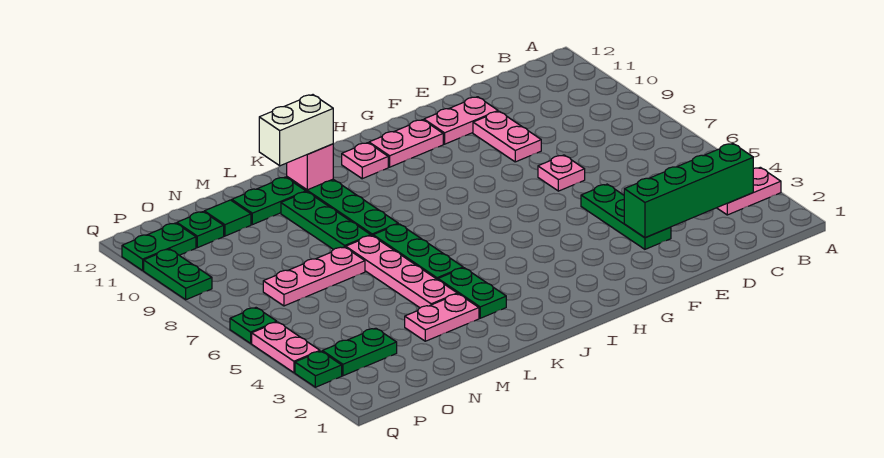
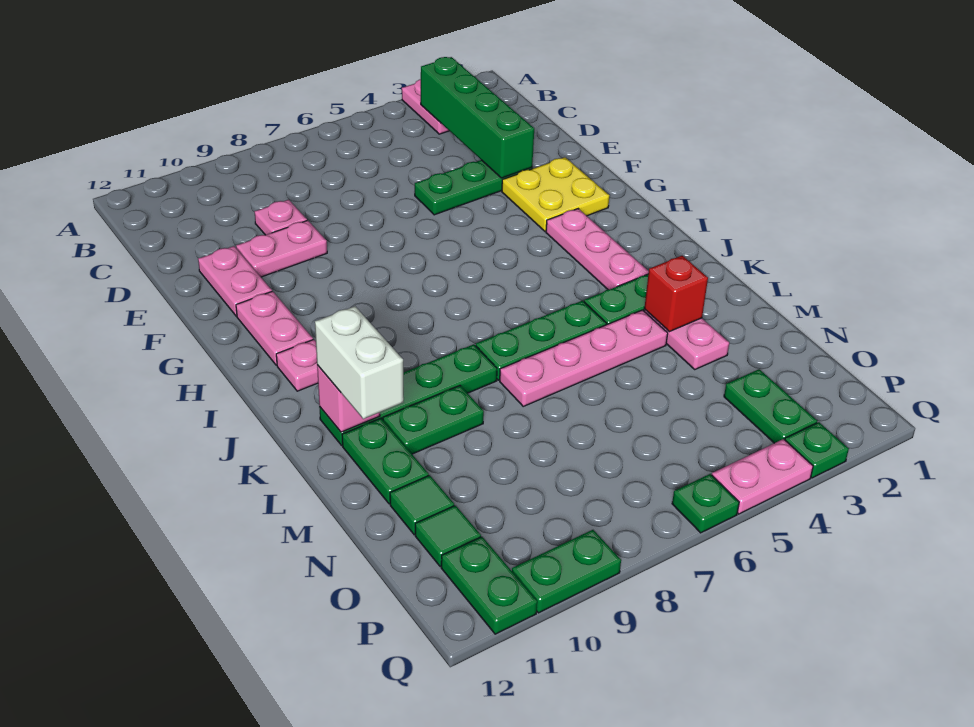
pink 1x1 plate [538,155,585,191] -> pink 1x1 plate moved to [255,200,307,235]
none -> yellow 2x2 plate [502,157,610,231]
none -> red 1x1 brick [644,256,708,332]
green 1x3 plate [281,192,371,250] -> green 1x2 plate [383,386,484,454]
pink 1x3 plate [263,247,365,306] -> pink 1x3 plate moved to [546,209,649,290]
green 1x1 plate [177,212,224,248] -> green 1x1 tile [415,505,481,567]

